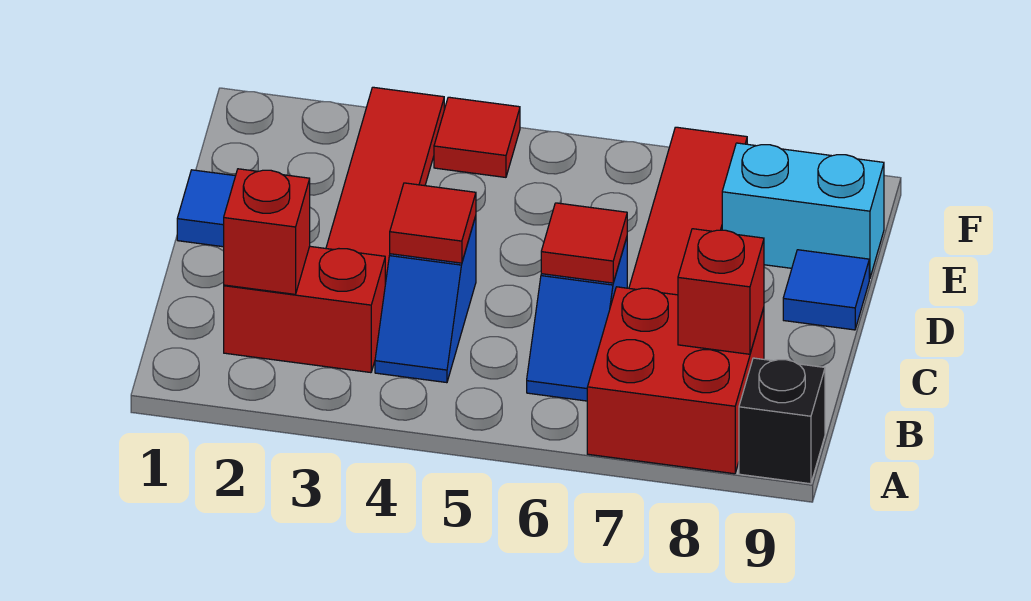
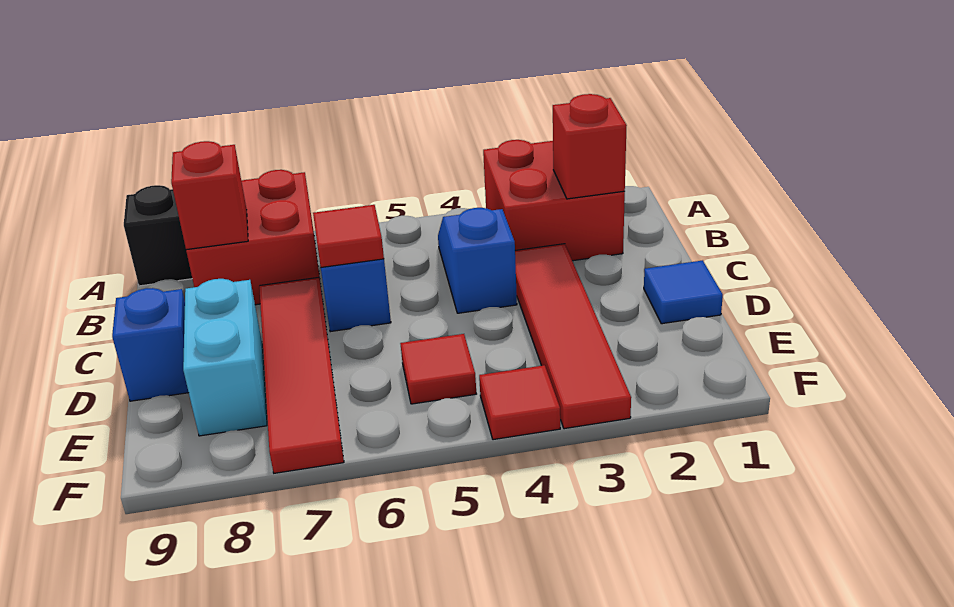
red 1x2 brick [224,246,385,373] -> red 2x2 brick [483,140,625,261]
red 1x1 tile [390,183,476,263] -> red 1x1 tile moved to [400,334,476,404]
blue 1x1 tile [783,250,869,330] -> blue 1x1 brick [112,288,189,401]
cyan 1x2 brick [722,143,884,279] -> cyan 1x2 brick turned to [183,279,267,436]

